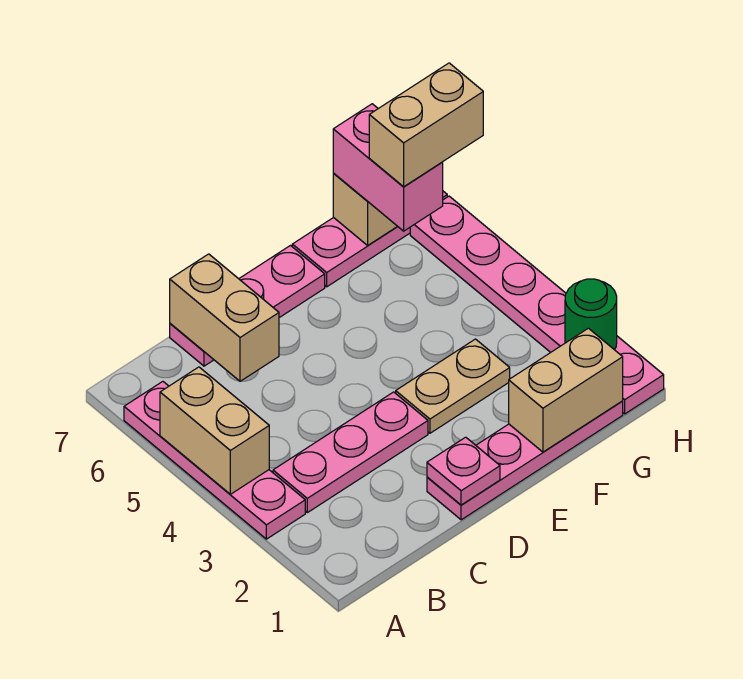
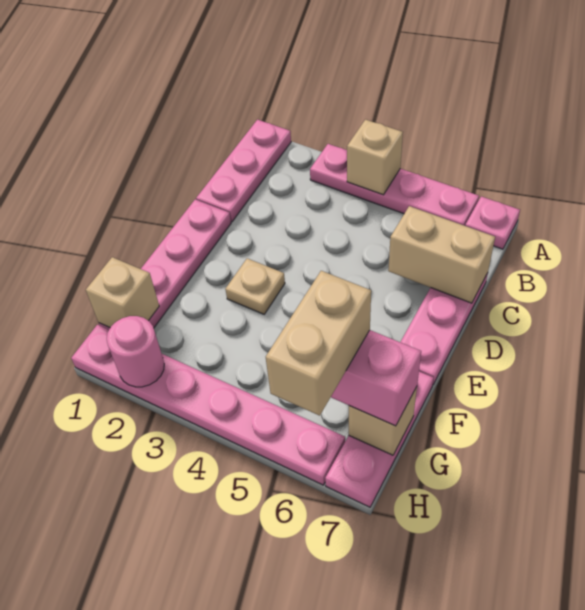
tan 1x2 brick [160,367,269,494] -> tan 1x1 brick [347,120,403,195]
pink 1x3 plate [273,392,428,513] -> pink 1x3 plate moved to [196,120,291,222]
pink 1x1 plate [427,437,500,505] -> pink 1x1 plate moved to [465,196,520,249]
tan 1x2 plate [396,339,510,433] -> tan 1x1 plate [225,258,285,314]
tan 1x2 brick [509,328,623,452] -> tan 1x1 brick [86,257,159,328]
green 1x1 round brick [565,279,617,350] -> pink 1x1 round brick [107,316,164,387]

